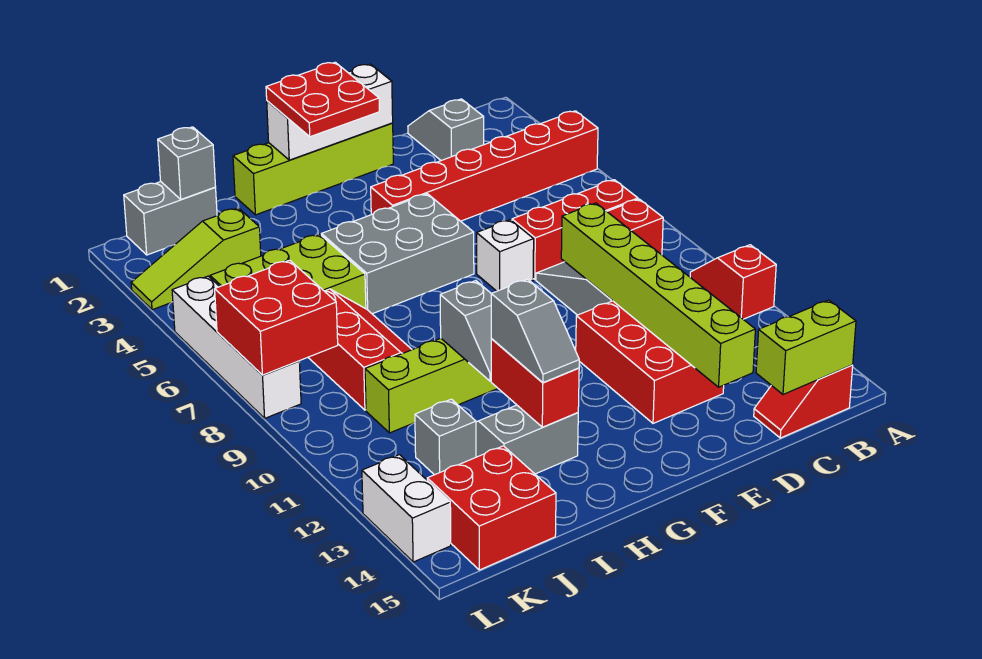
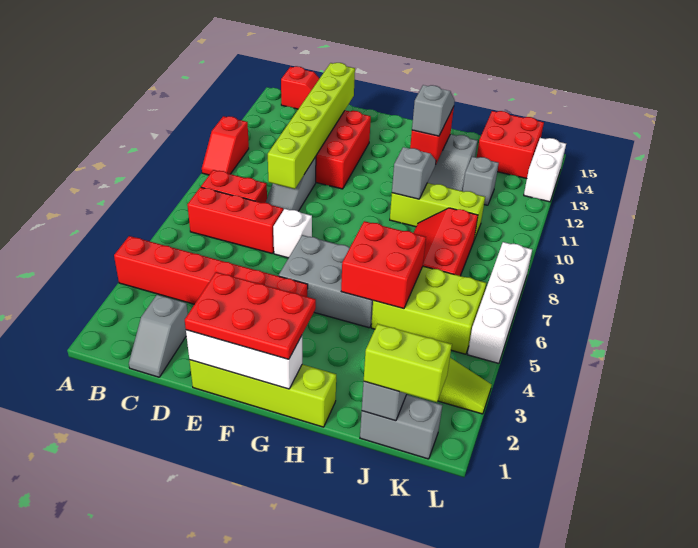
lime 1x2 brick [756,300,856,394] -> lime 1x2 brick moved to [364,324,452,402]
red 2x2 plate [266,62,379,137] -> red 2x3 plate [185,272,316,359]
red 2x2 brick [215,260,338,375] -> red 2x2 brick moved to [341,221,426,309]

